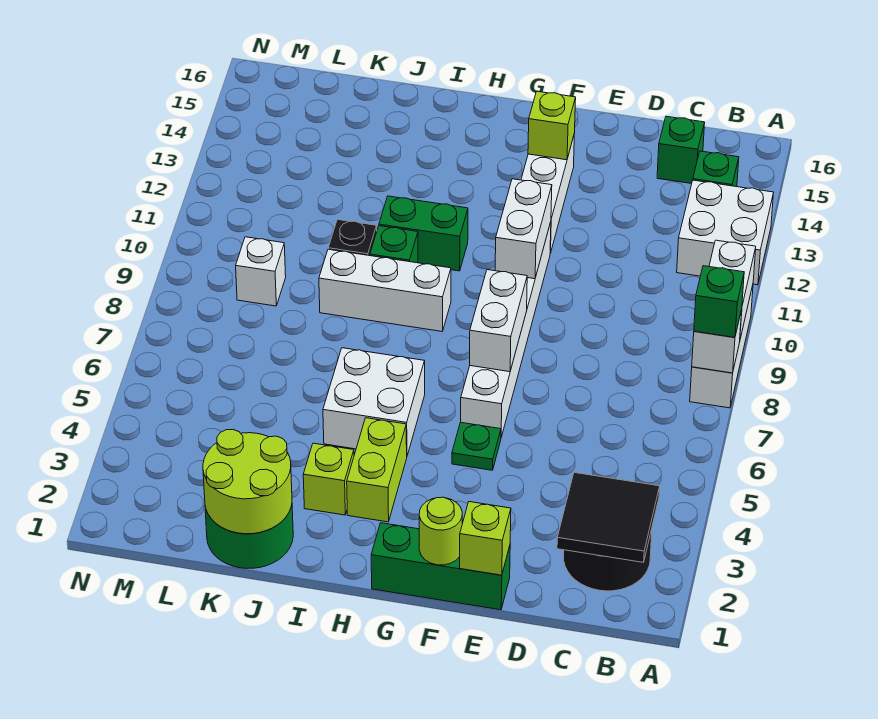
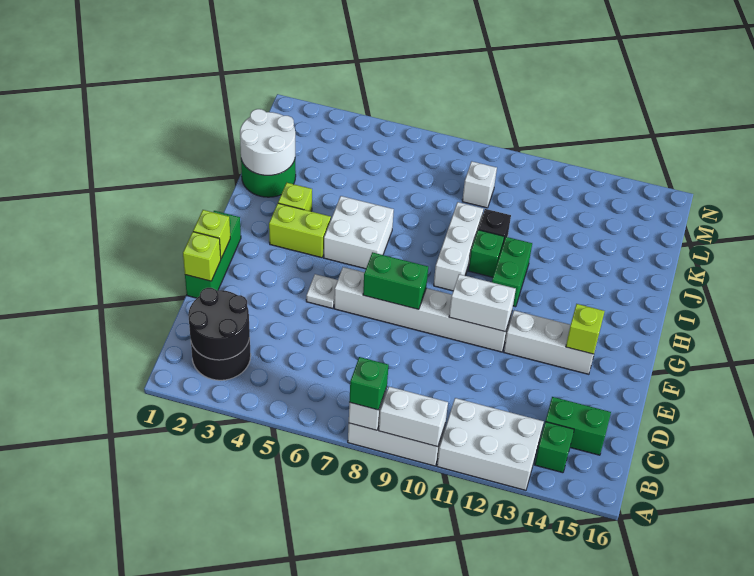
white 2x2 brick [677,180,774,285] -> white 2x3 brick [437,398,544,490]
black 2x2 tile [557,472,660,562] -> black 2x2 round brick [188,288,250,360]
green 1x1 brick [657,116,705,184] -> green 1x2 brick [545,397,611,455]
lime 1x1 round brick [419,497,462,565] -> lime 1x1 brick [193,210,230,258]
green 1x1 plate [452,422,501,470] -> white 1x1 plate [306,274,338,308]
white 1x2 brick [470,270,527,372] -> green 1x2 brick [363,252,428,309]
lime 2x2 round brick [203,430,292,534] -> white 2x2 round brick [240,109,295,175]

